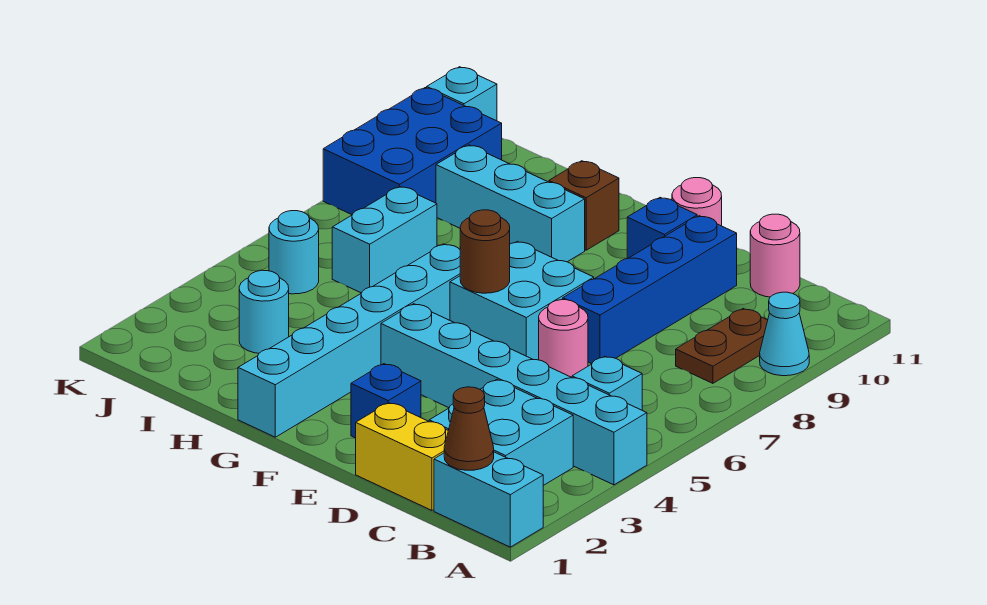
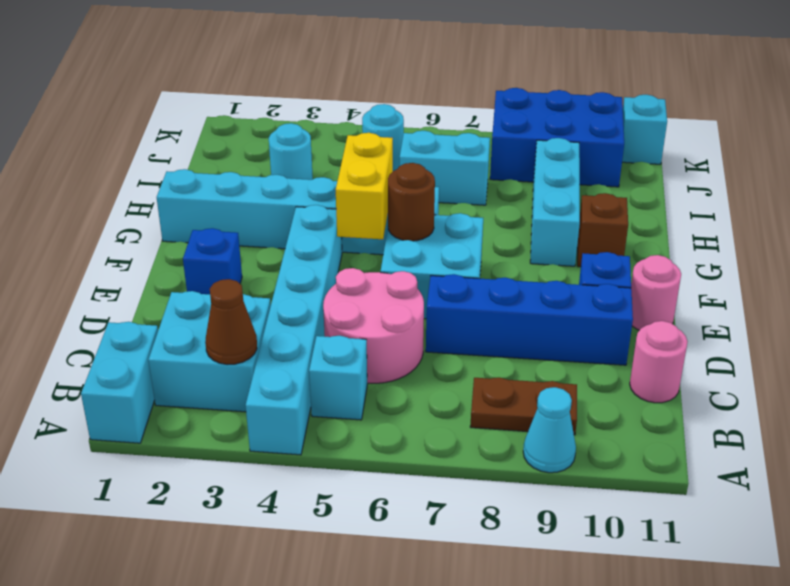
brown 1x1 cone [444,387,494,470] -> brown 1x1 cone moved to [205,279,257,365]
yellow 1x2 brick [356,403,448,510] -> yellow 1x2 brick moved to [336,133,393,239]
pink 1x1 round brick [539,300,588,377] -> pink 2x2 round brick [323,268,424,383]

